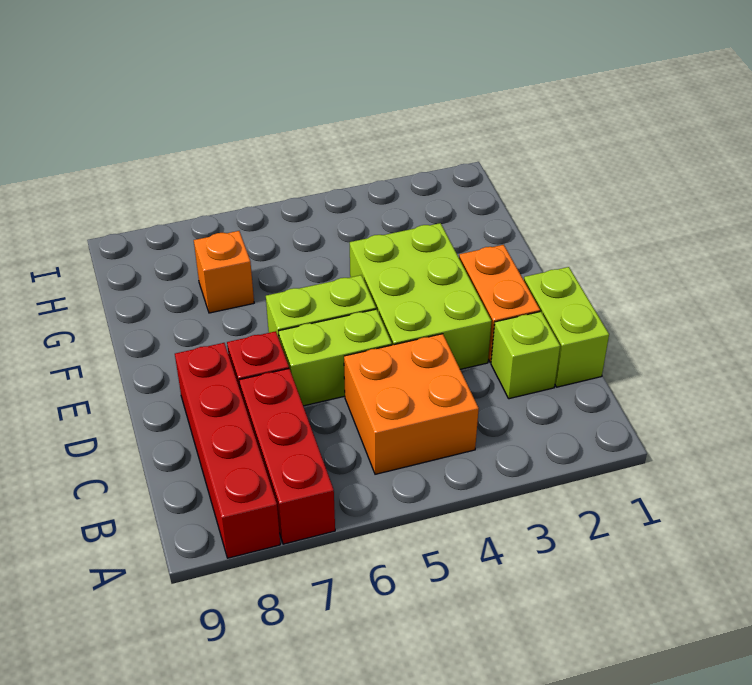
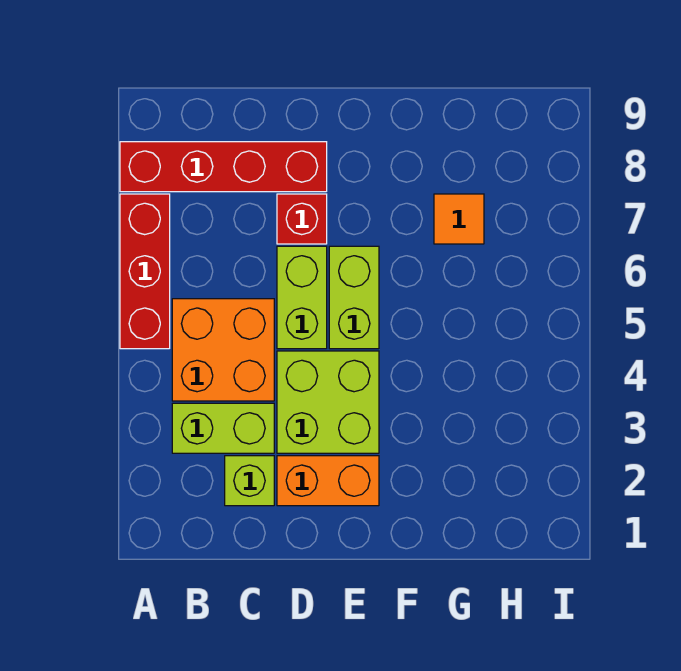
red 1x3 brick [239,369,335,544] -> red 1x3 brick turned to [120,194,170,349]
lime 1x2 brick [524,267,609,387] -> lime 1x2 brick moved to [172,403,274,453]
lime 2x3 brick [350,223,491,369] -> lime 2x2 brick [277,351,379,453]
orange 1x1 brick [194,231,254,313] -> orange 1x1 tile [434,194,484,244]

